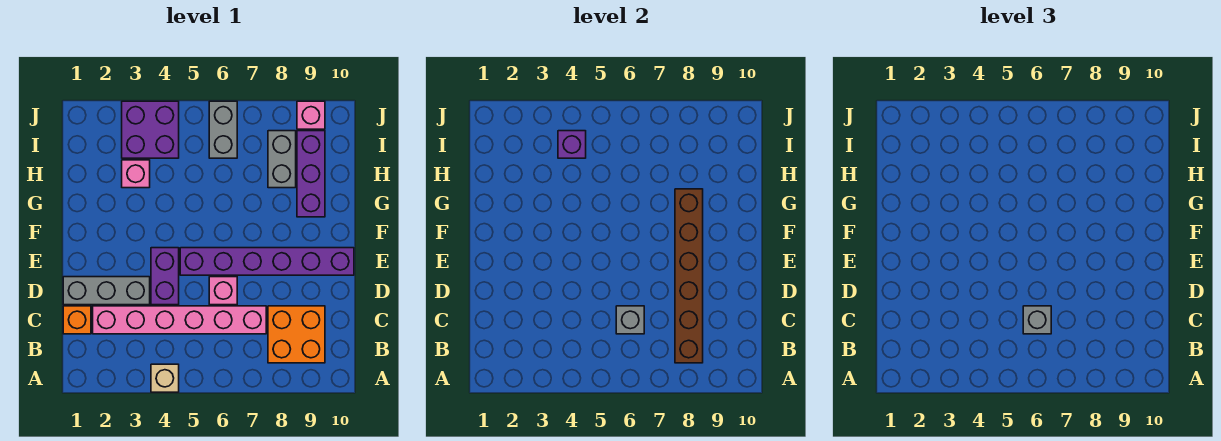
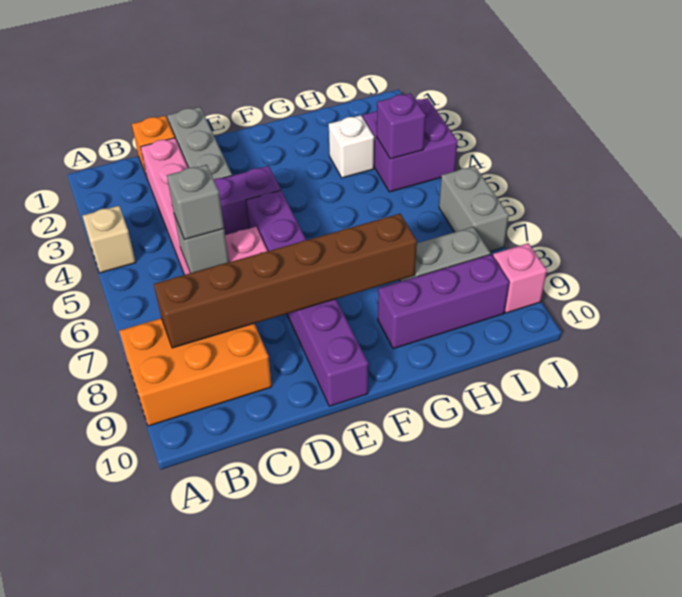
orange 2x2 brick [268,306,325,363] -> orange 2x3 brick [119,318,272,426]
pink 1x1 brick [122,160,150,188] -> white 1x1 brick [329,115,374,178]
grey 1x2 brick [209,101,237,158] -> grey 1x2 brick turned to [439,166,509,251]

